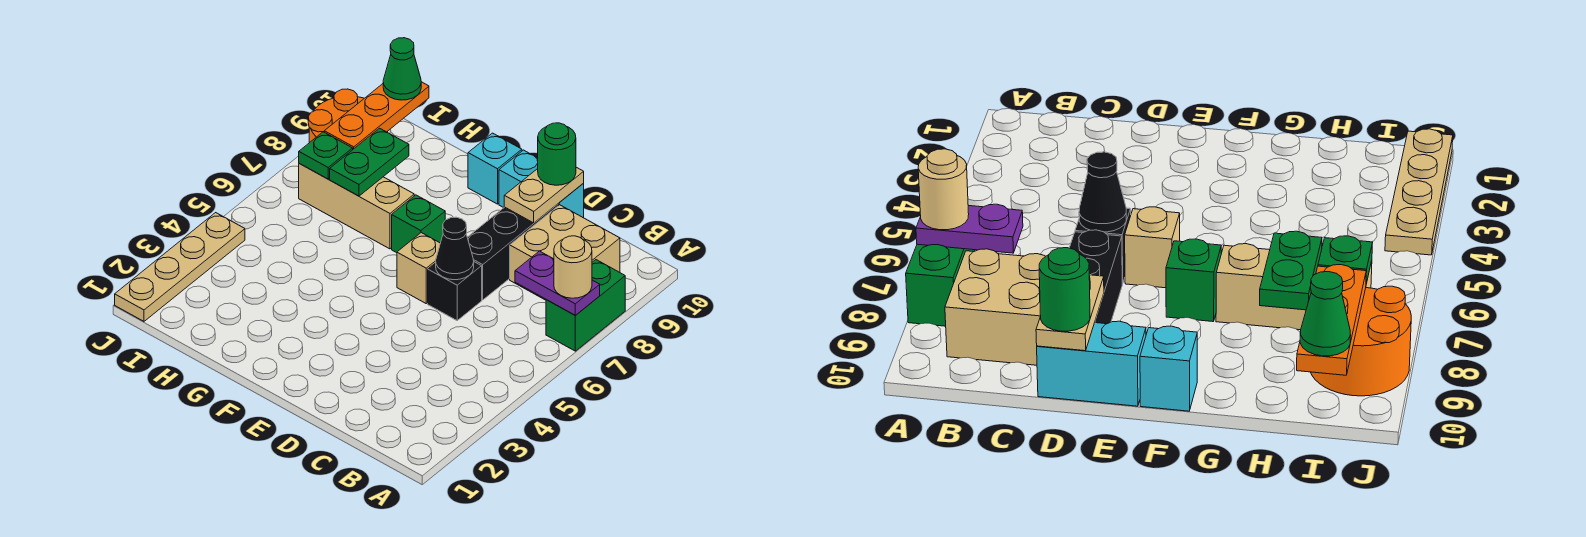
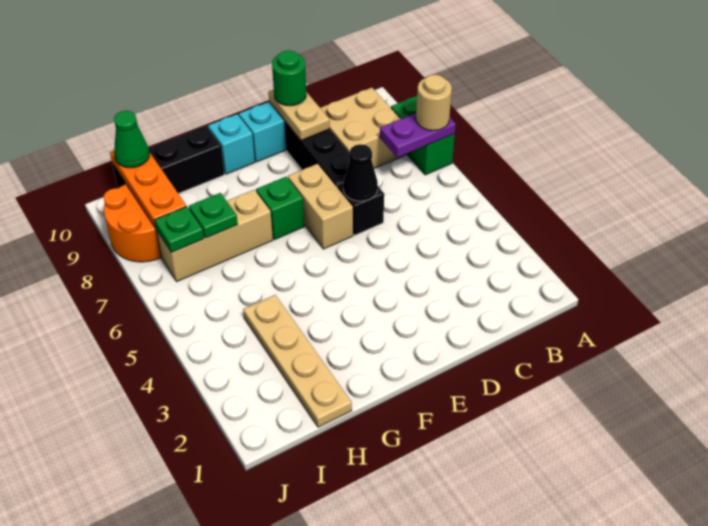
tan 1x1 brick [397,233,440,303] -> tan 1x2 brick [288,164,353,249]
none -> black 1x3 brick [112,126,225,193]
green 1x2 plate [330,128,409,196] -> green 1x1 plate [189,193,238,238]
tan 1x4 plate [115,213,245,321] -> tan 1x4 plate moved to [243,295,352,427]

